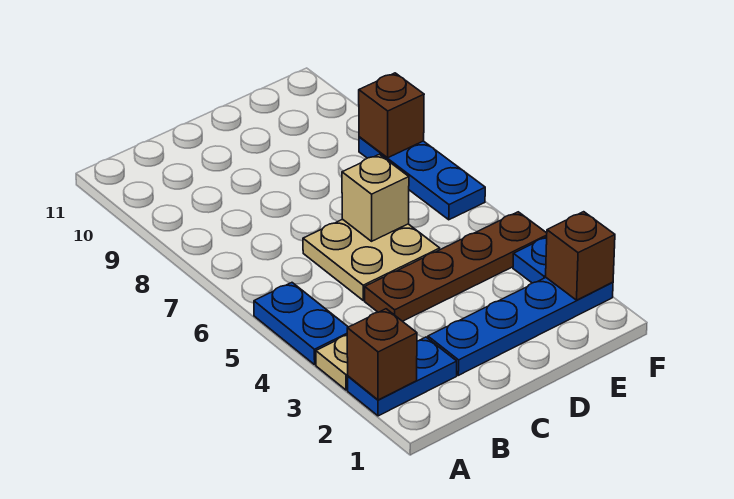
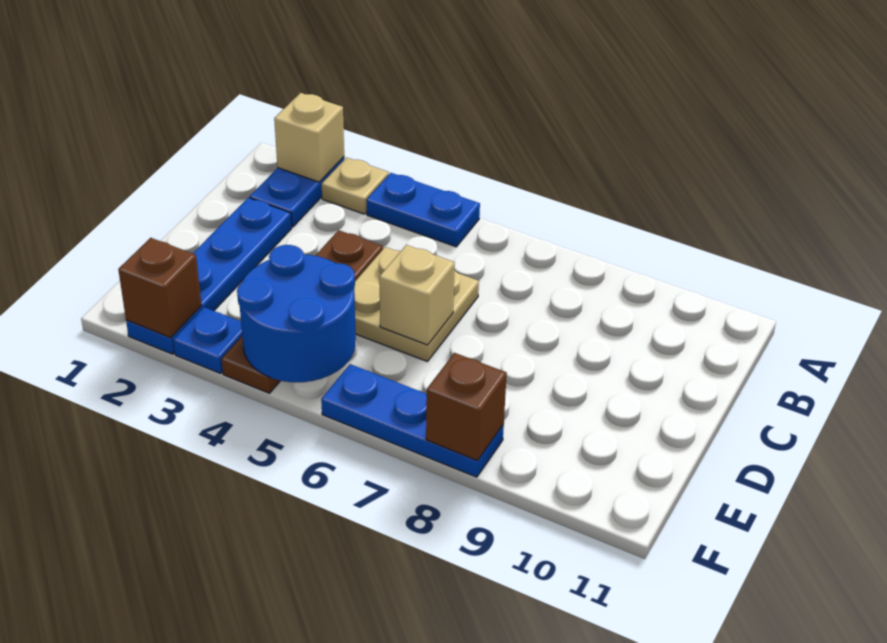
brown 1x1 brick [347,309,417,400] -> tan 1x1 brick [274,93,344,182]
none -> blue 2x2 round brick [237,245,356,382]

